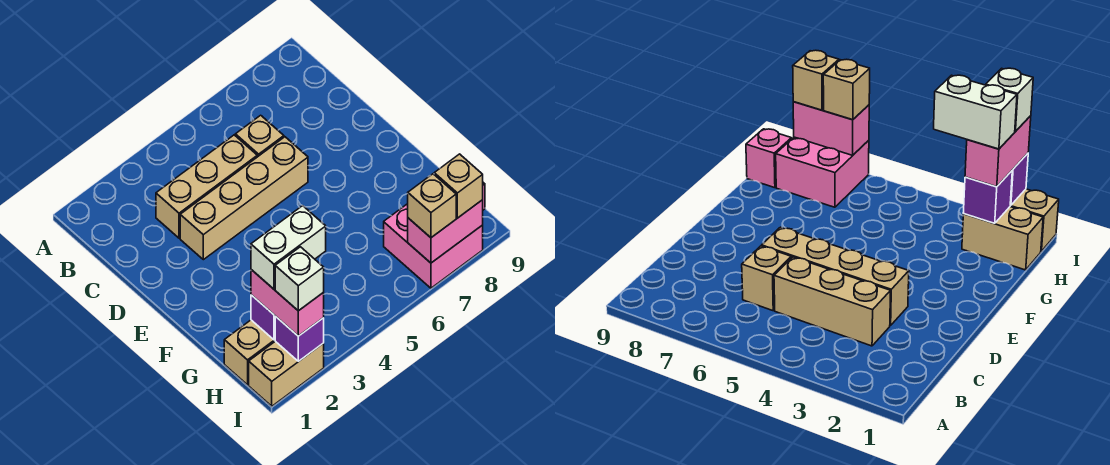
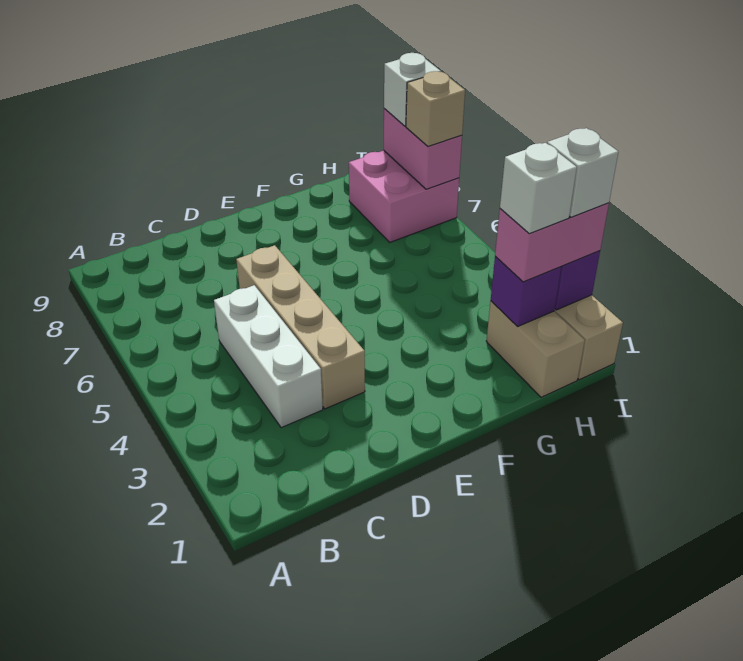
tan 1x3 brick [156,135,257,238] -> white 1x3 brick [214,285,323,428]
tan 1x1 brick [235,115,284,157] -> none
white 1x2 brick [251,206,326,289] -> white 1x1 brick [500,143,577,234]
pink 1x1 brick [746,129,791,188] -> none
tan 1x1 brick [434,154,483,218] -> white 1x1 brick [384,53,441,126]

